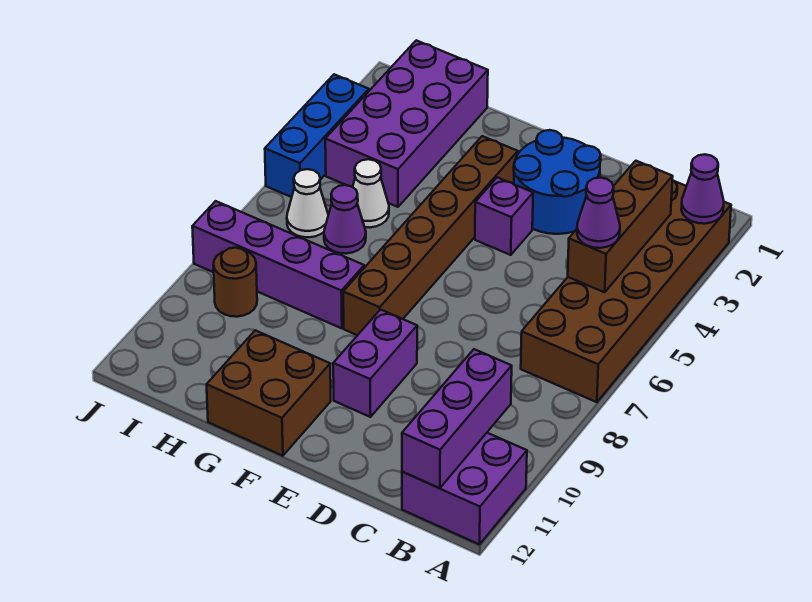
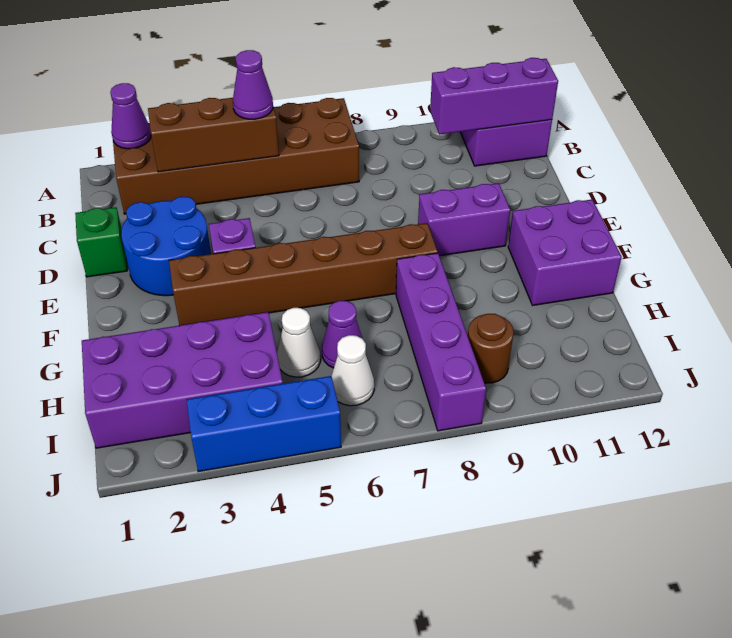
none -> green 1x1 brick [75,207,127,277]
brown 2x2 brick [207,330,331,456] -> purple 2x2 brick [508,200,622,306]

